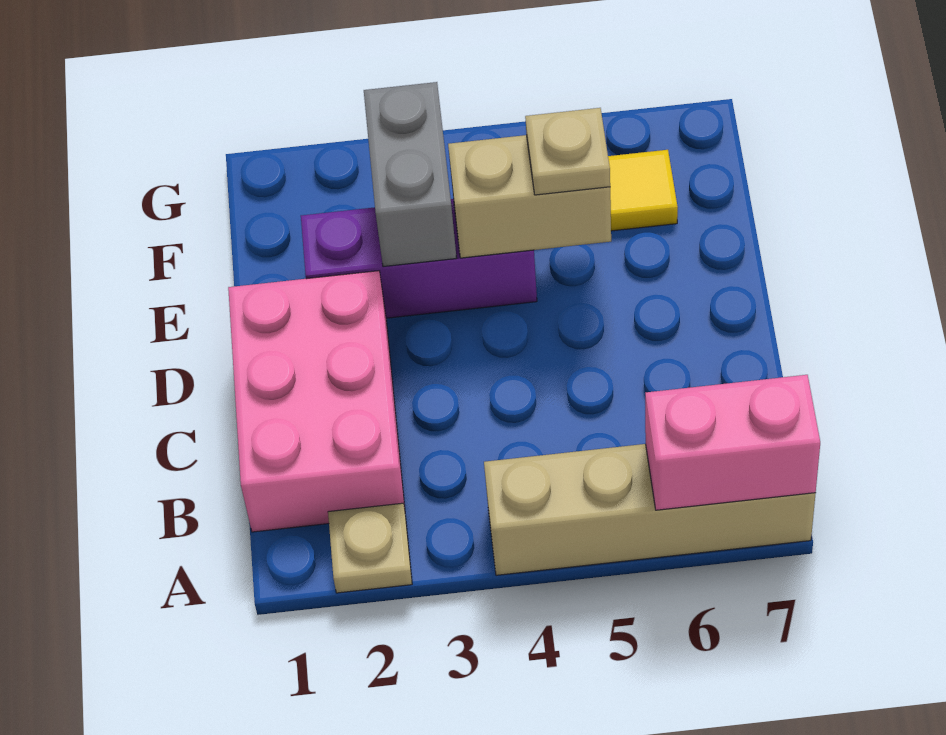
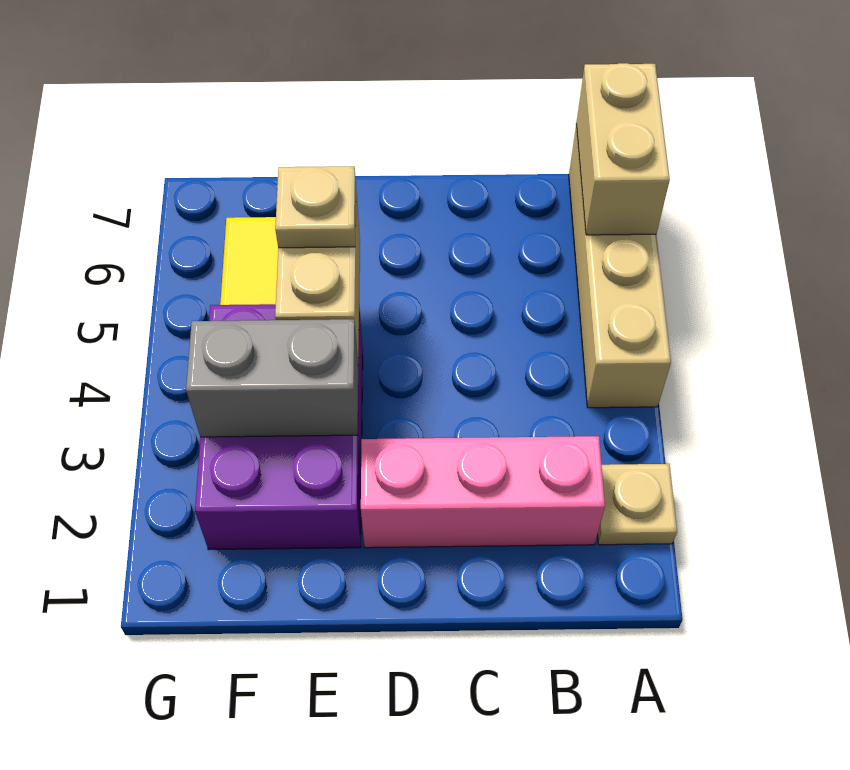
pink 1x2 brick [645,375,820,510] -> tan 1x2 brick [576,63,670,235]
pink 2x3 brick [228,271,405,532] -> pink 1x3 brick [361,436,605,548]
purple 1x3 brick [301,199,537,318] -> purple 2x3 brick [195,304,363,550]

